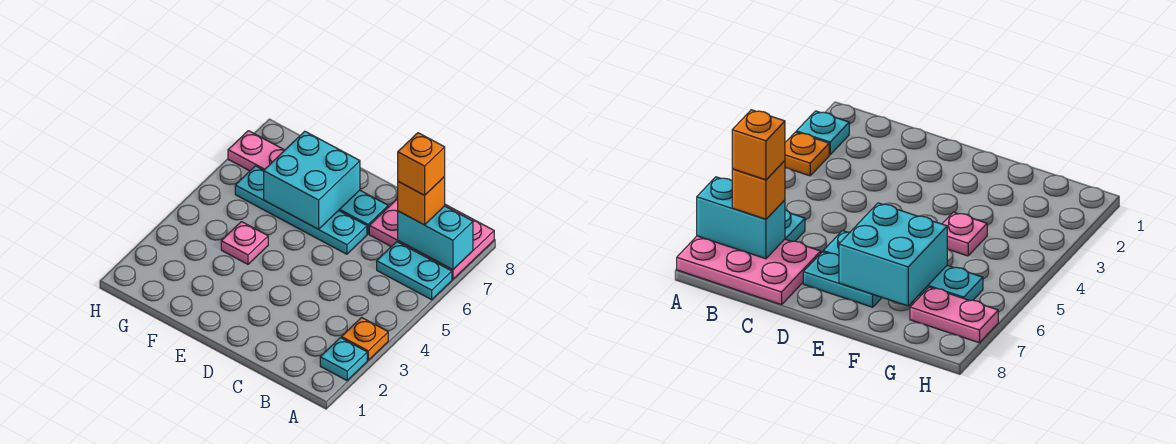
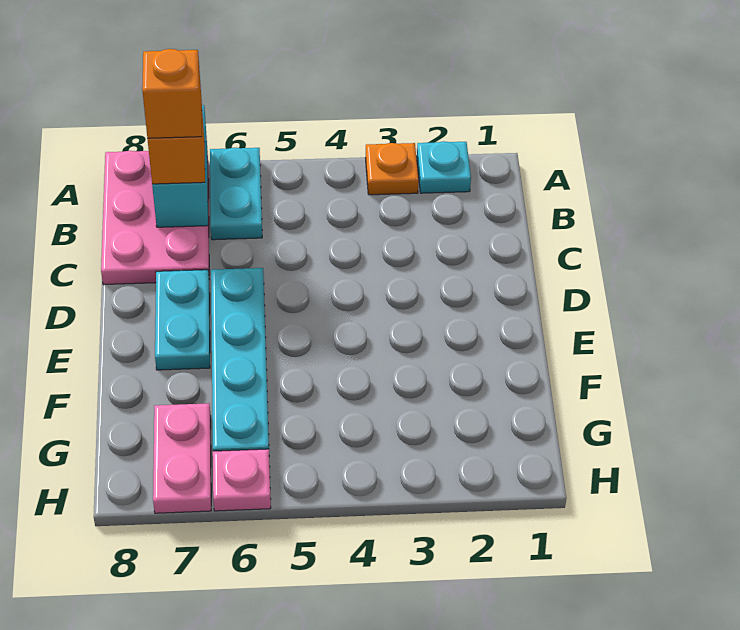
cyan 2x2 brick [264,131,360,229] -> none
pink 1x1 plate [221,222,268,264] -> pink 1x1 plate moved to [213,449,271,511]

